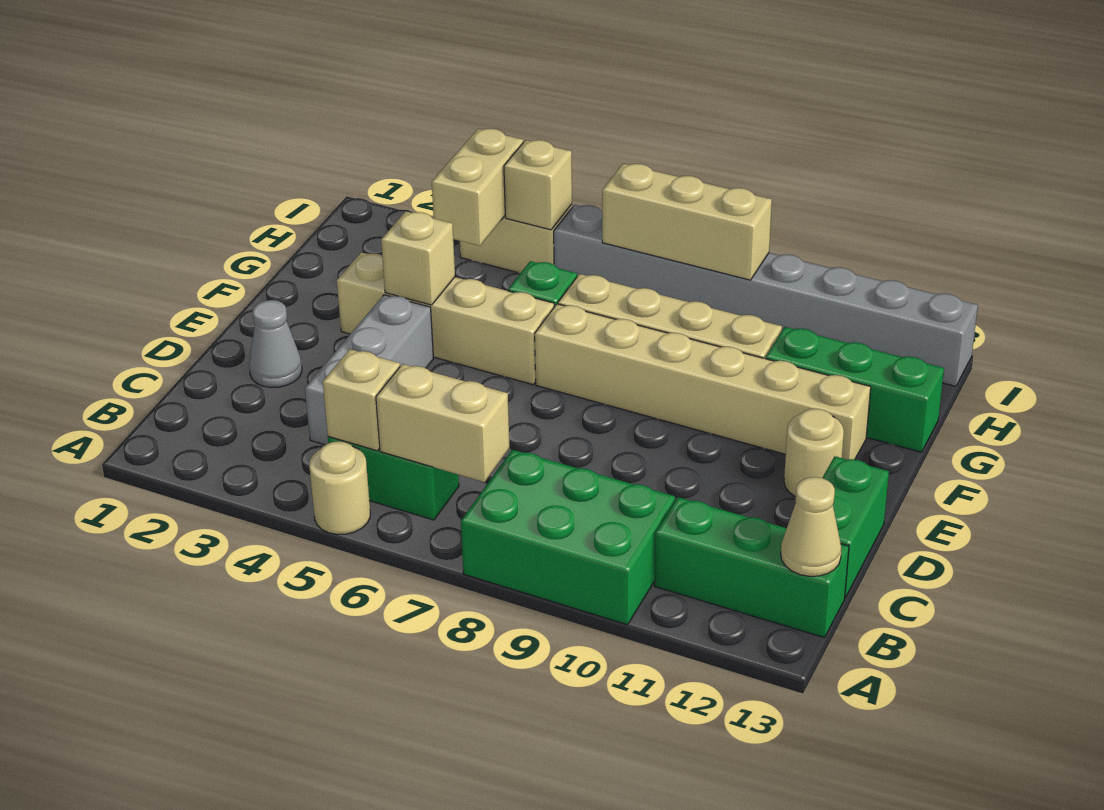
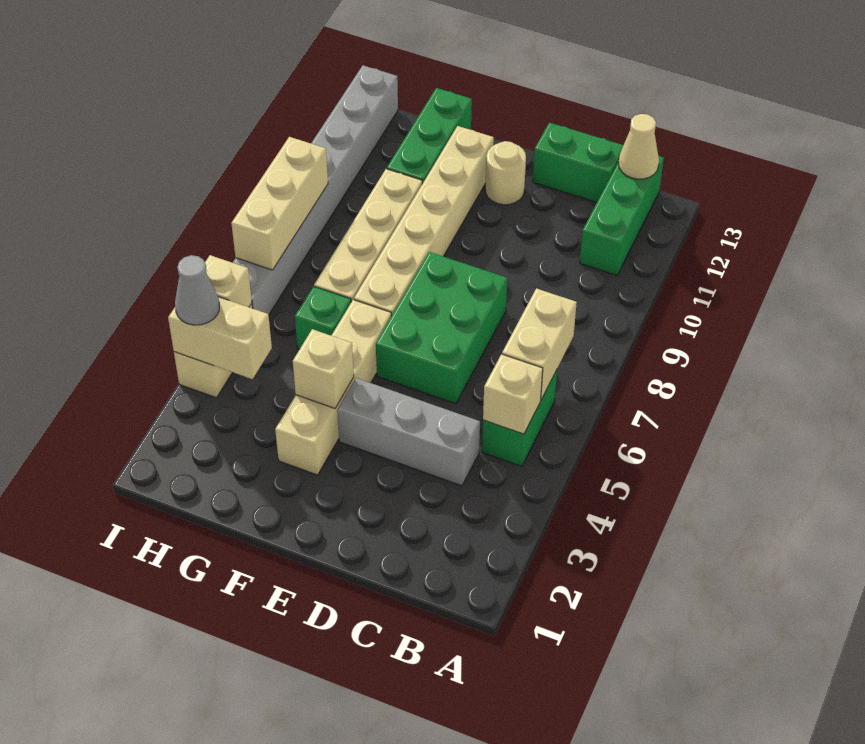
tan 1x1 round brick [309,441,370,534] -> none
green 2x3 brick [461,450,675,625] -> green 2x3 brick moved to [376,252,507,404]
grey 1x1 cone [249,300,302,388] -> grey 1x1 cone moved to [175,255,219,325]

